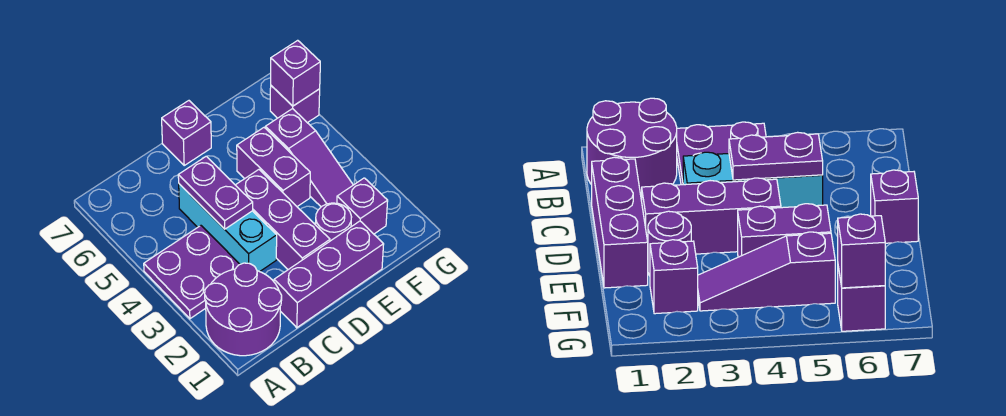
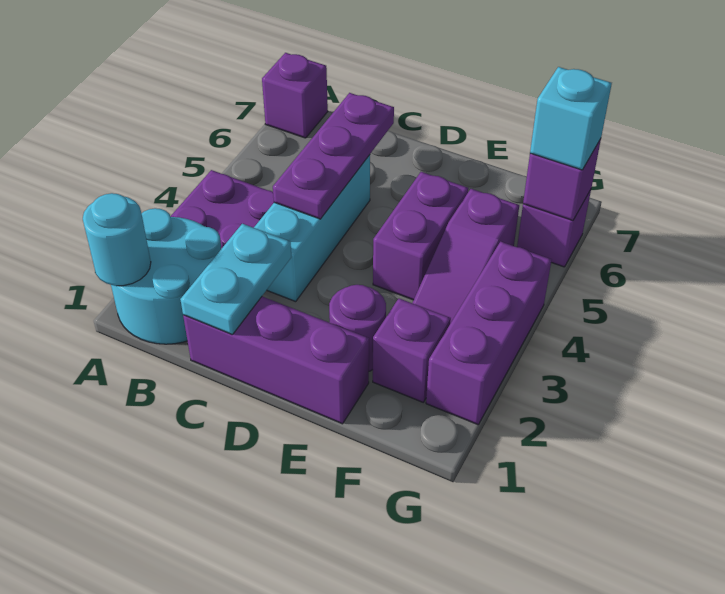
purple 2x2 round brick [205,263,282,356] -> cyan 2x2 round brick [111,208,221,344]
none -> cyan 1x1 round brick [83,193,151,286]
none -> cyan 1x2 plate [180,224,291,335]
purple 1x2 plate [178,156,253,229] -> purple 1x3 plate [273,93,394,219]
purple 1x3 brick [236,170,330,270] -> purple 1x3 brick moved to [426,242,551,425]
purple 1x1 brick [162,101,211,165] -> purple 1x1 brick moved to [262,53,328,138]
none -> cyan 1x1 brick [530,67,612,170]

